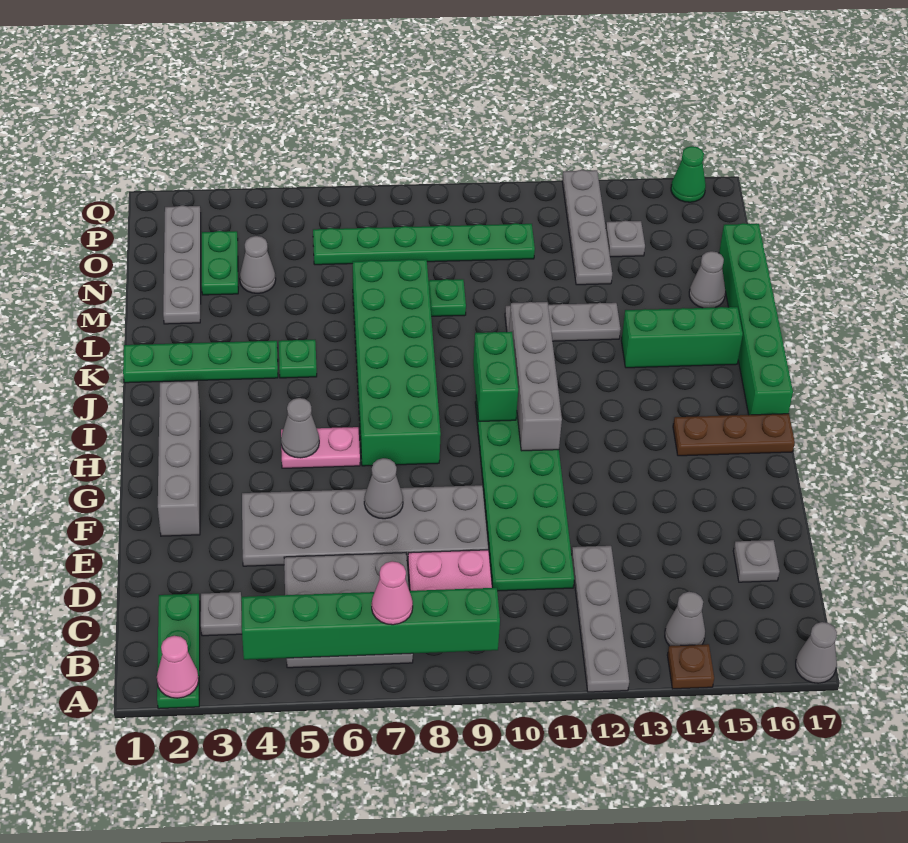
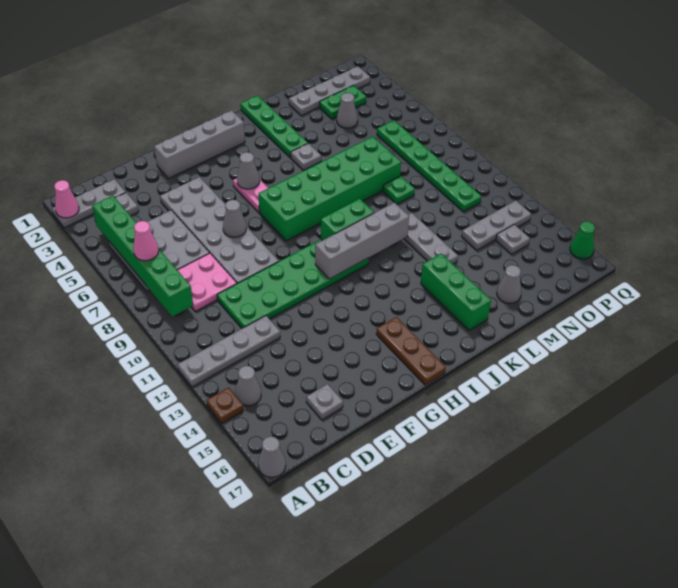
green 1x3 plate [157,594,200,709] -> grey 1x3 plate [52,179,126,228]
green 1x6 brick [719,223,793,415] -> none
green 1x1 plate [279,340,317,378] -> grey 1x1 plate [291,143,321,170]
grey 1x4 plate [562,170,612,285] -> grey 1x3 plate [462,201,531,250]

